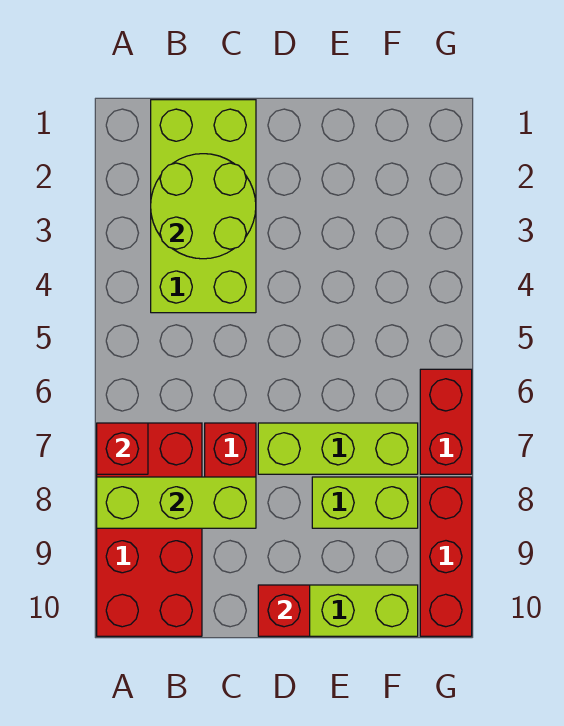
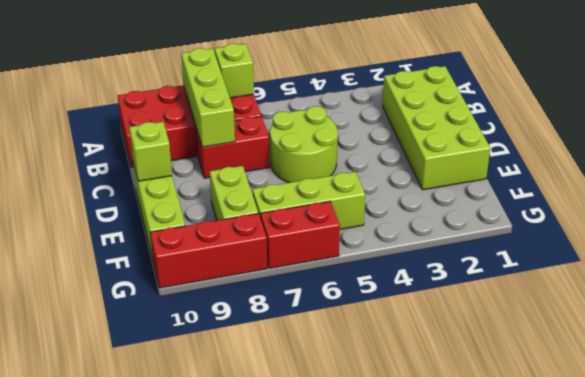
red 1x1 brick [97,423,148,474] -> lime 1x1 brick [215,44,254,98]
lime 2x4 brick [151,100,256,313] -> lime 2x4 brick turned to [383,66,490,190]
lime 2x2 round brick [151,154,256,259] -> lime 2x2 round brick moved to [270,106,338,183]
lime 1x3 brick [258,423,418,474] -> lime 1x3 brick turned to [252,172,365,229]
red 1x1 brick [258,585,310,636] -> lime 1x1 brick [129,122,172,181]

